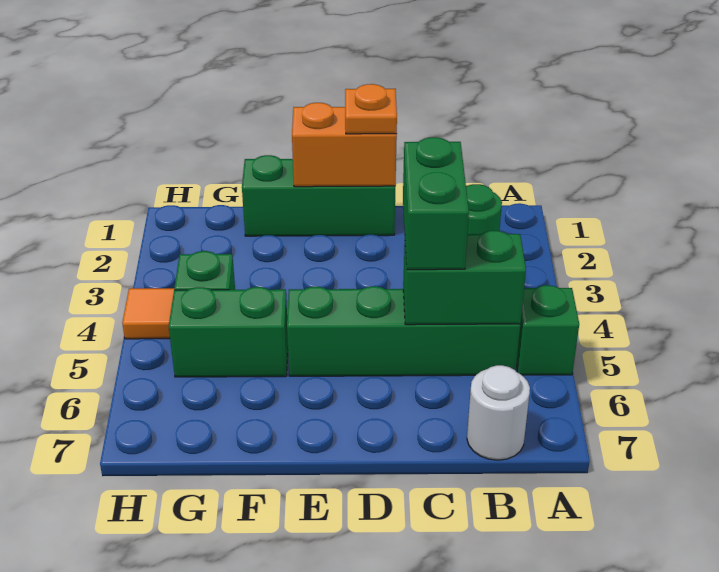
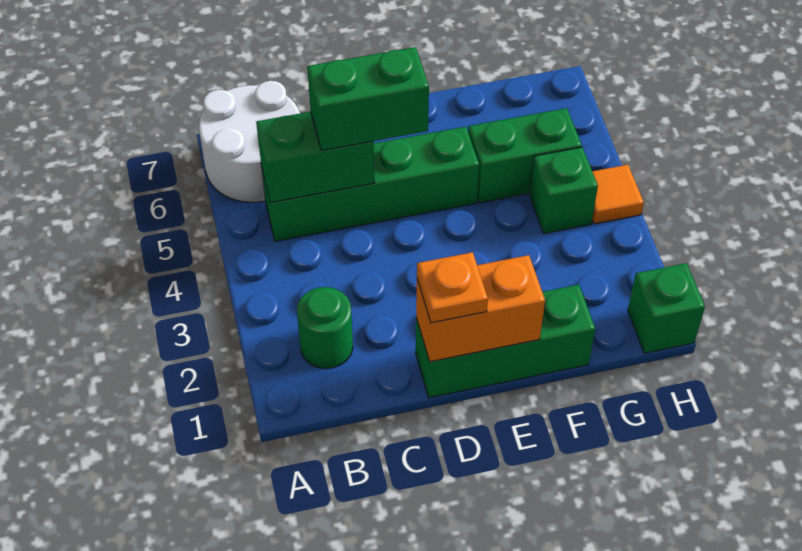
green 1x1 brick [516,285,579,375] -> green 1x1 brick moved to [628,263,705,353]
white 1x1 round brick [467,365,530,460] -> white 2x2 round brick [199,81,300,202]
green 1x2 brick [403,137,469,270] -> green 1x2 brick turned to [307,47,429,151]

